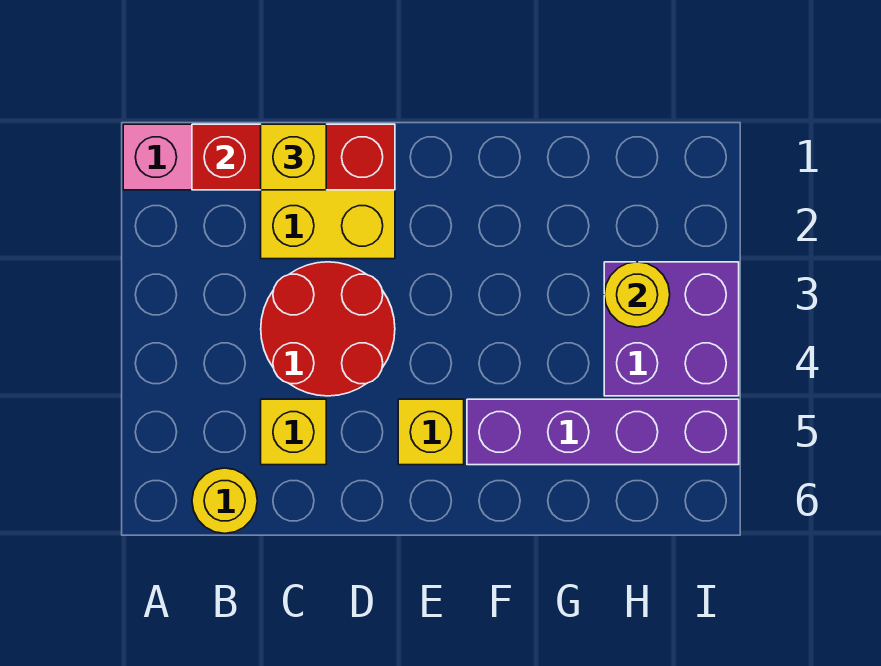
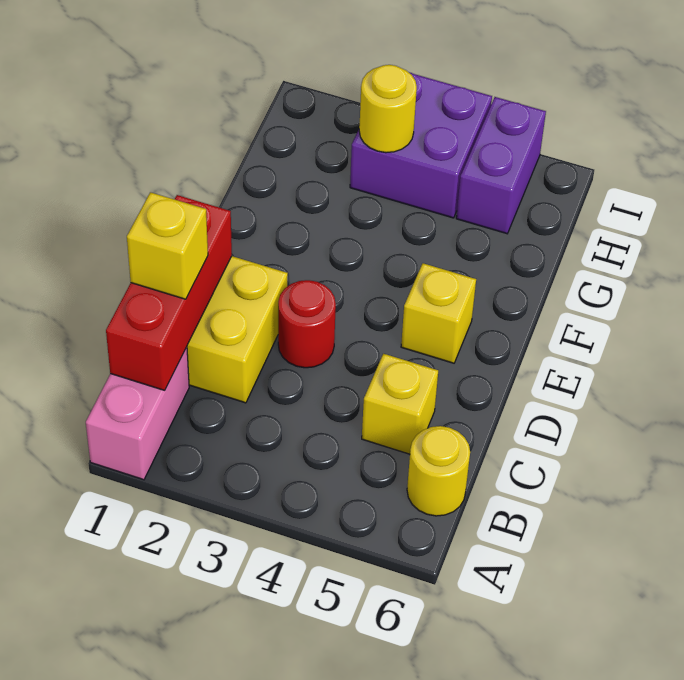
red 2x2 round brick [261,262,395,396] -> red 1x1 round brick [278,280,336,368]
purple 1x4 brick [467,399,739,465] -> purple 1x2 brick [456,97,546,234]

